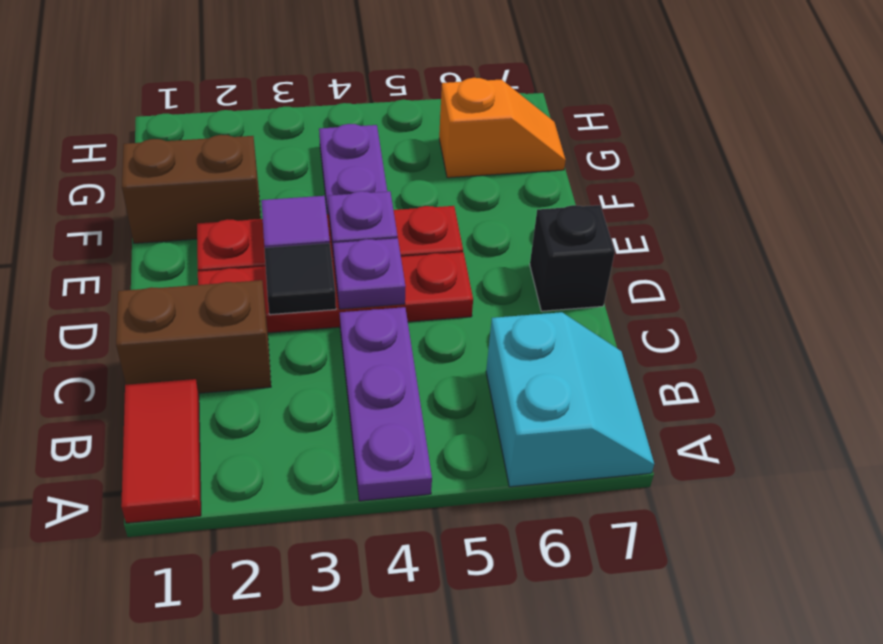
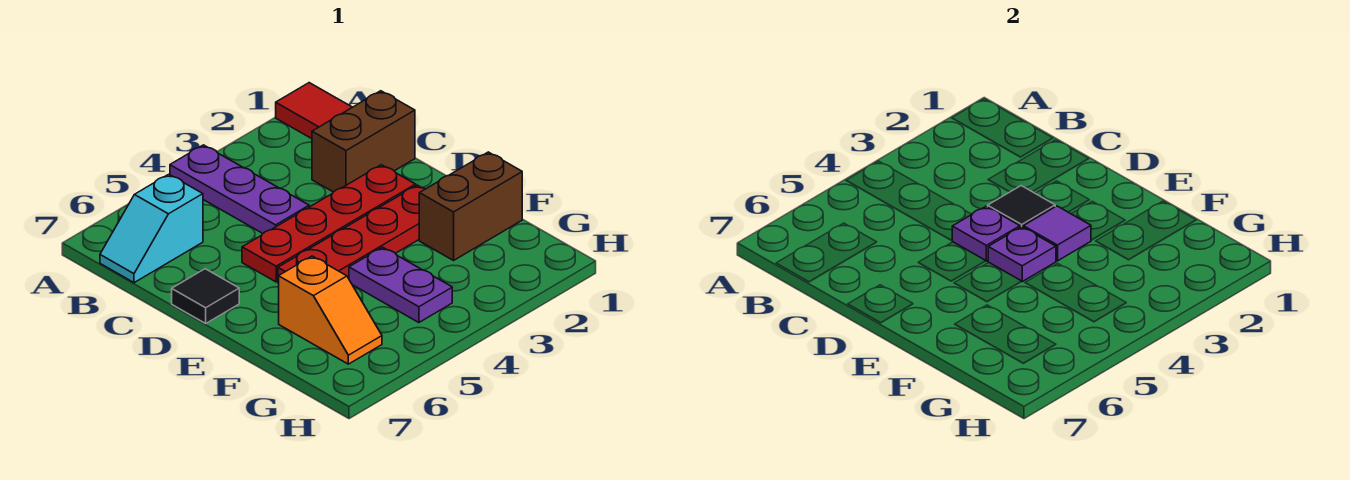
cyan 2x2 slope [486,312,654,487] -> cyan 1x2 slope [100,174,203,283]
black 1x1 brick [530,205,615,311] -> black 1x1 tile [172,269,239,323]
orange 1x2 slope [439,78,566,178] -> orange 1x2 slope turned to [279,256,382,364]

